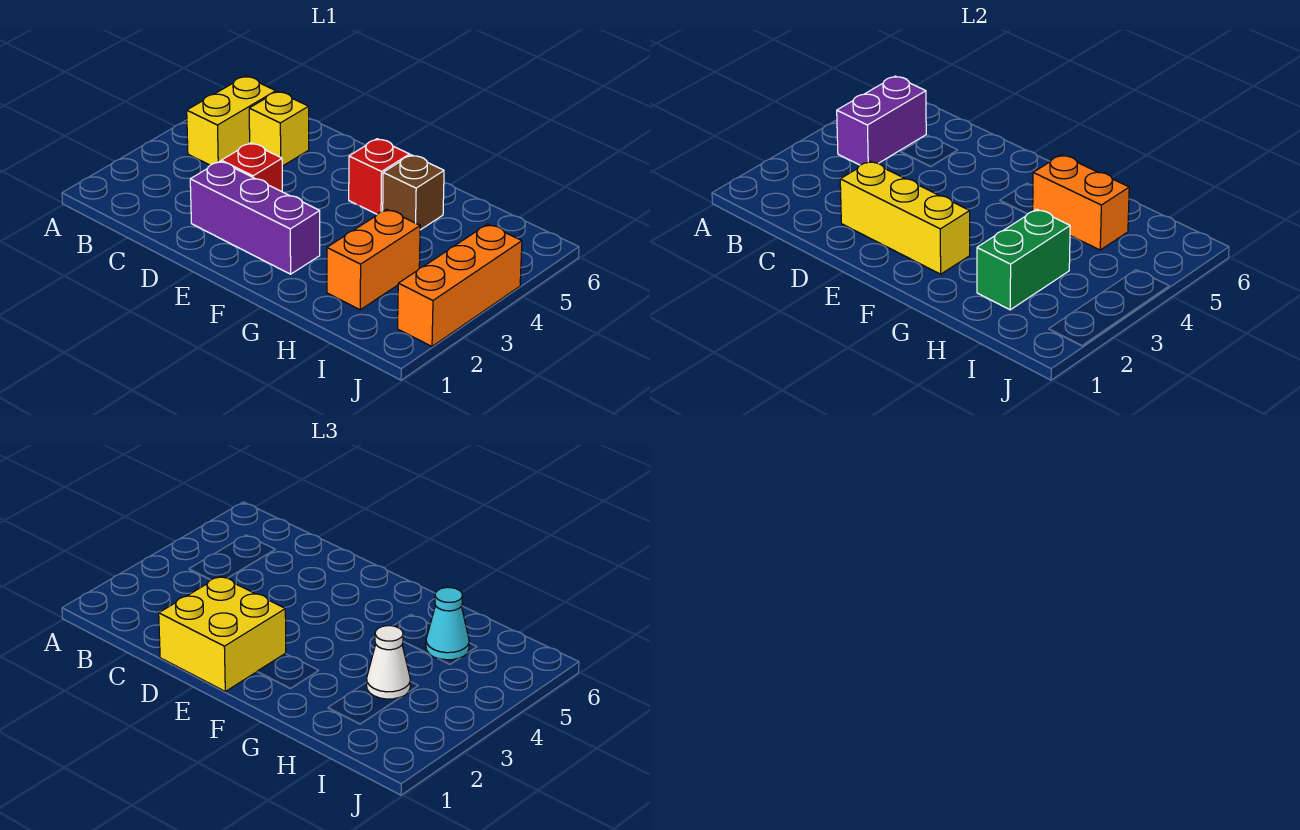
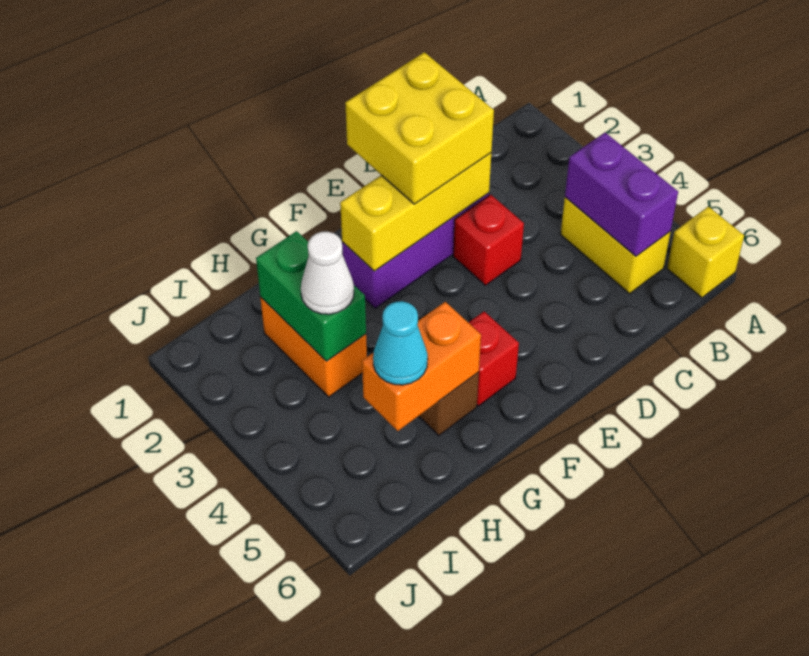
yellow 1x1 brick [249,92,309,166] -> yellow 1x1 brick moved to [667,207,744,298]
orange 1x3 brick [398,224,522,346] -> none

